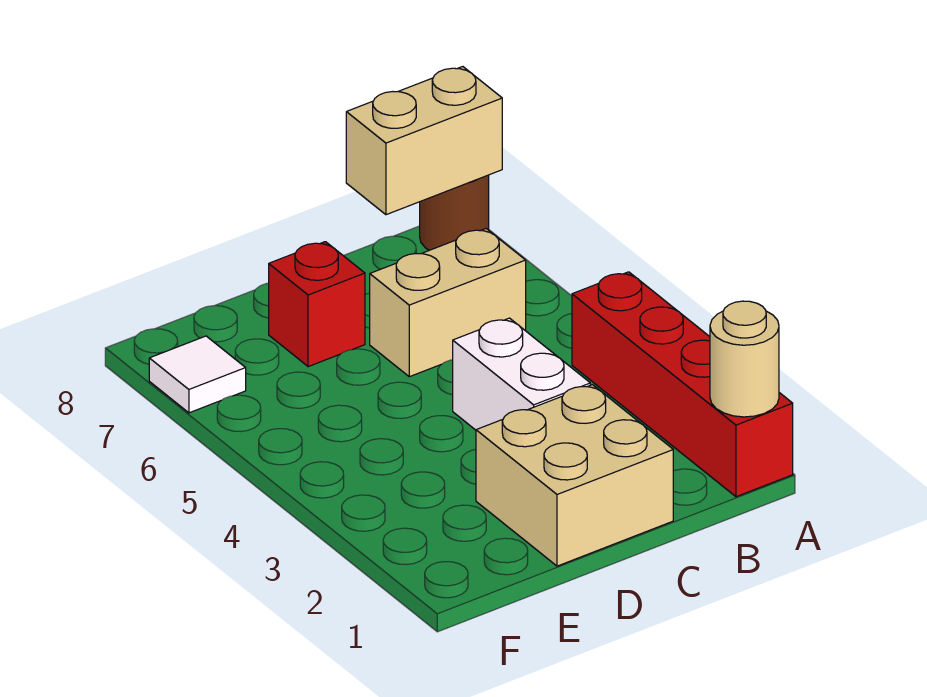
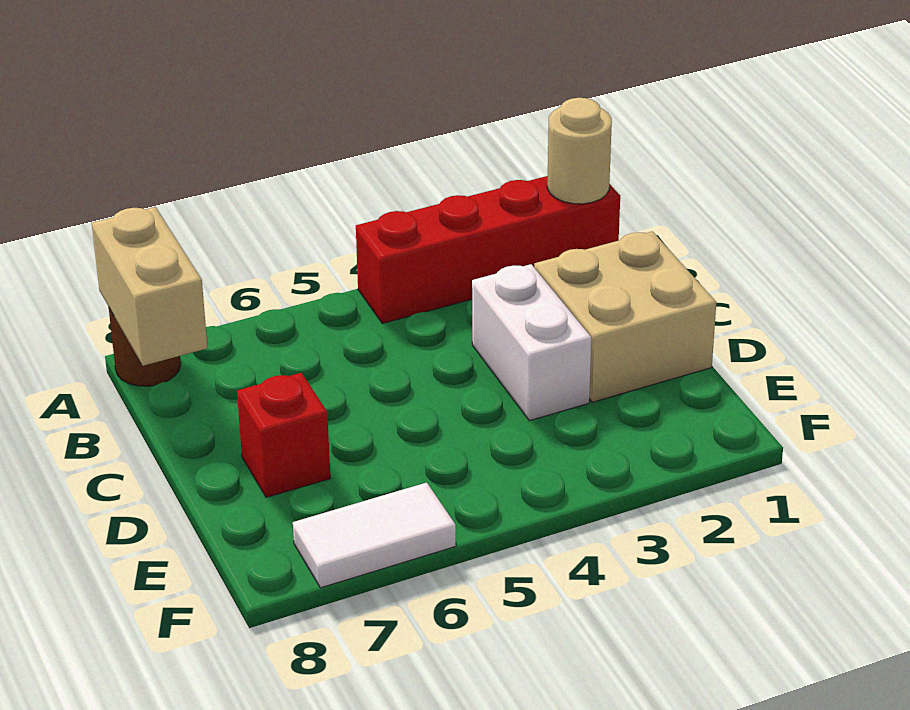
tan 1x2 brick [370,229,526,377] -> none
white 1x2 brick [453,318,590,430] -> white 1x2 brick turned to [472,264,591,421]
white 1x1 tile [149,336,246,413] -> white 1x2 tile [293,483,456,588]

